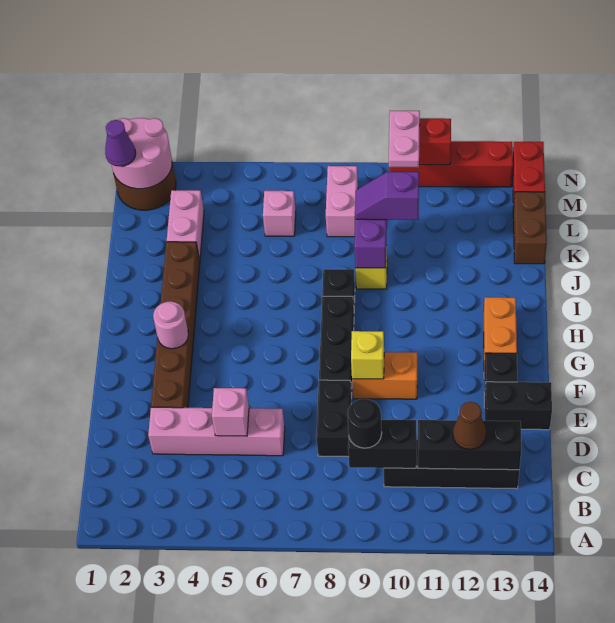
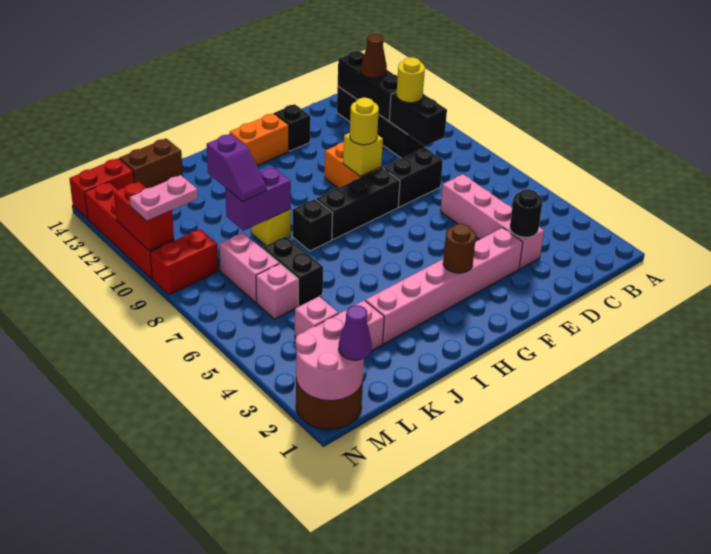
black 1x1 round brick [347,399,382,448] -> black 1x1 round brick moved to [510,189,543,237]
none -> yellow 1x1 round brick [396,57,425,103]
pink 1x1 brick [212,388,249,436] -> pink 1x1 brick moved to [295,297,338,338]
brown 1x6 brick [151,242,200,408] -> pink 1x6 brick [366,228,523,344]
black 1x2 brick [484,382,552,430] -> black 1x2 brick moved to [263,236,323,306]
none -> yellow 1x1 round brick [350,98,379,145]
pink 1x1 round brick [153,301,188,349] -> brown 1x1 round brick [443,224,476,273]
pink 1x2 brick [326,166,358,237] -> pink 1x2 brick turned to [219,233,279,302]
none -> red 1x2 brick [150,229,218,295]

